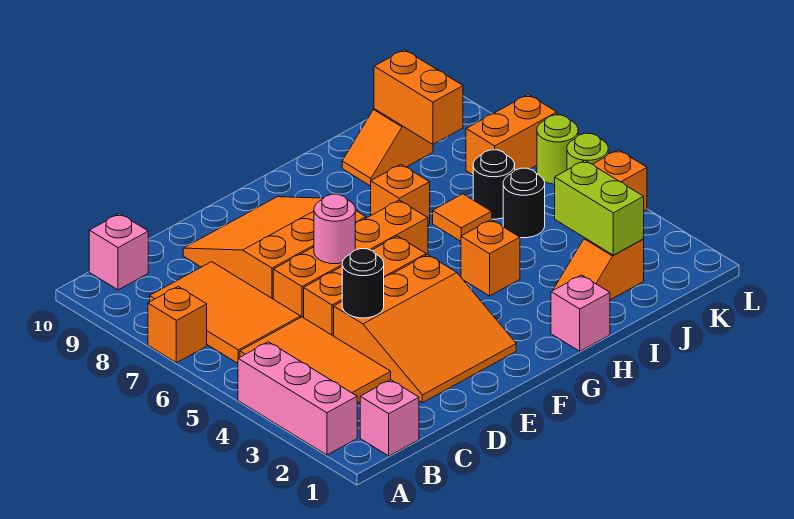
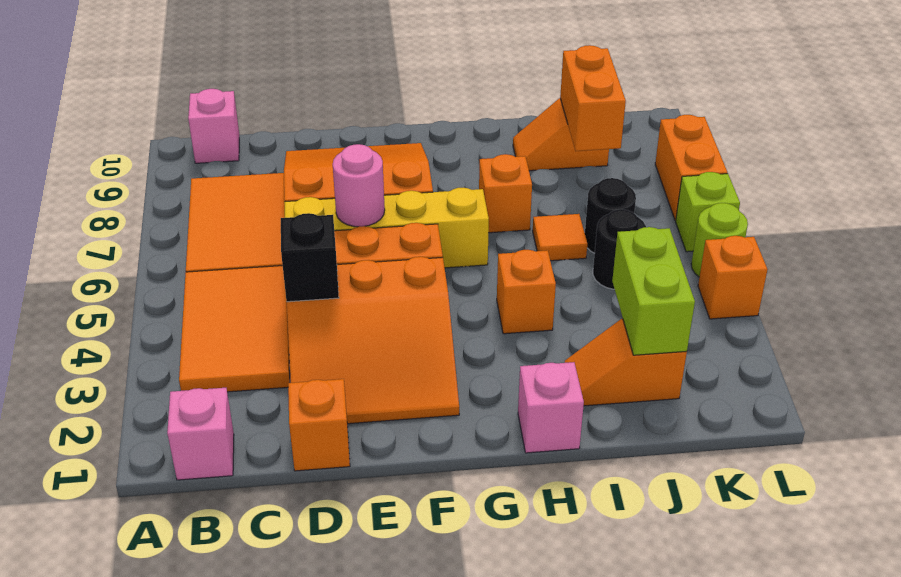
pink 1x3 brick [238,342,357,455] -> none
orange 1x1 brick [148,287,207,363] -> orange 1x1 brick moved to [288,379,350,471]
black 1x1 round brick [342,249,384,318] -> black 1x1 brick [281,213,339,302]
orange 1x4 brick [273,200,428,318] -> yellow 1x4 brick [284,188,489,268]
orange 1x2 brick [466,95,557,175] -> orange 1x2 brick turned to [655,115,727,221]
lime 1x1 round brick [537,115,578,184] -> lime 1x1 brick [676,172,740,252]

